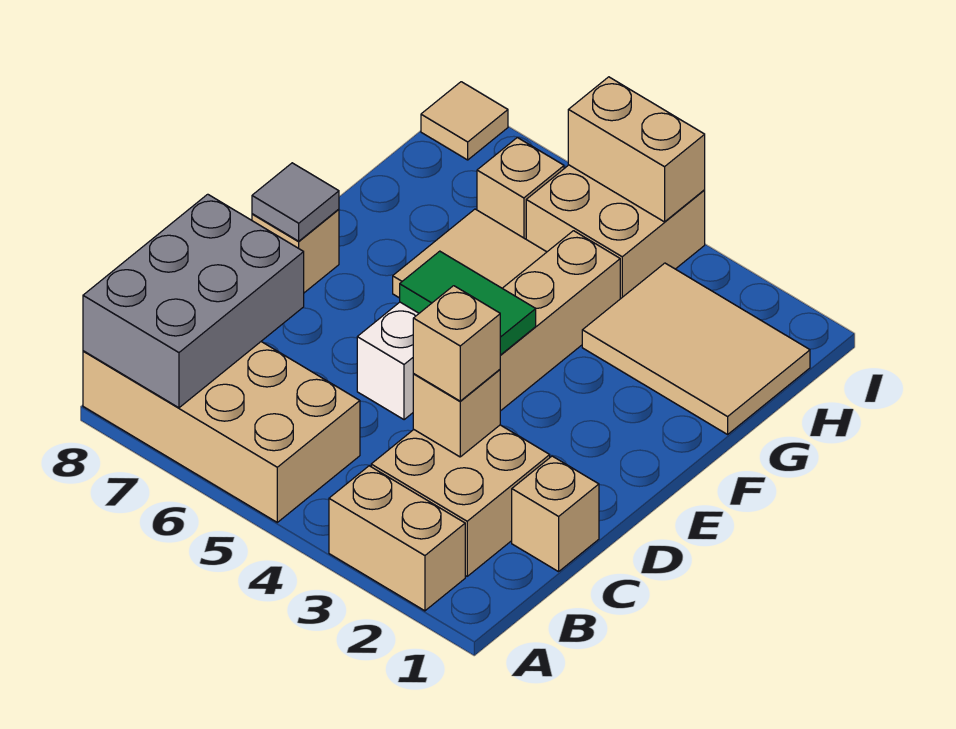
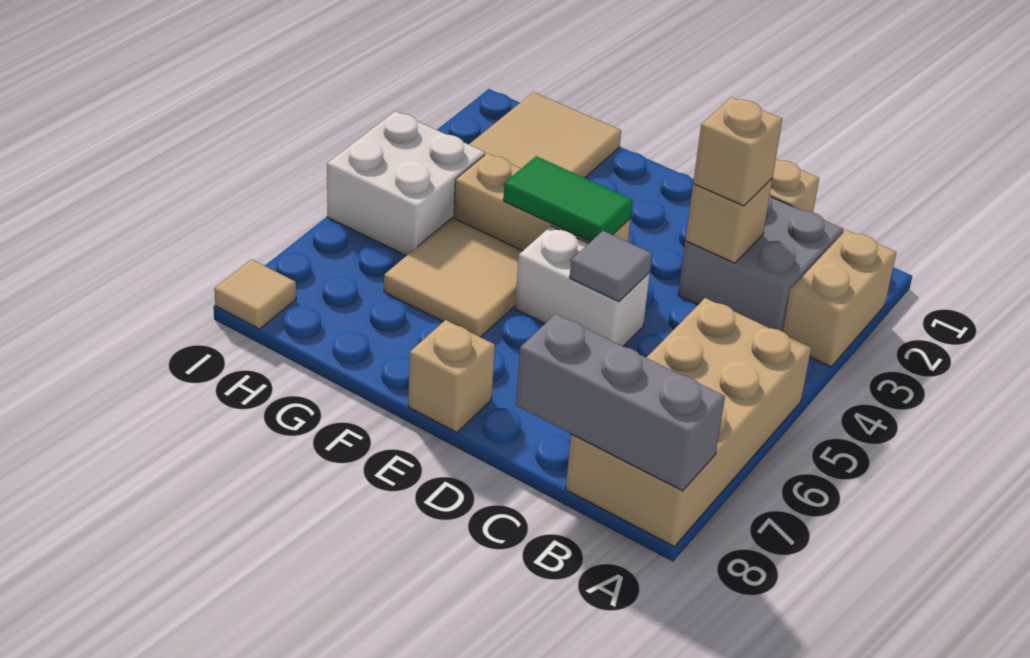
grey 2x3 brick [83,194,304,408] -> grey 1x3 brick [516,314,725,491]
tan 2x2 brick [371,425,550,576] -> grey 2x2 brick [678,195,844,332]
green 1x2 tile [400,251,536,355] -> green 1x2 tile turned to [503,156,633,242]
grey 1x1 tile [252,163,339,241] -> grey 1x1 tile moved to [570,231,652,302]
tan 2x2 brick [526,165,705,299] -> white 2x2 brick [327,111,485,256]
tan 1x1 brick [477,138,564,239] -> none
tan 1x2 brick [568,77,705,222] -> none

